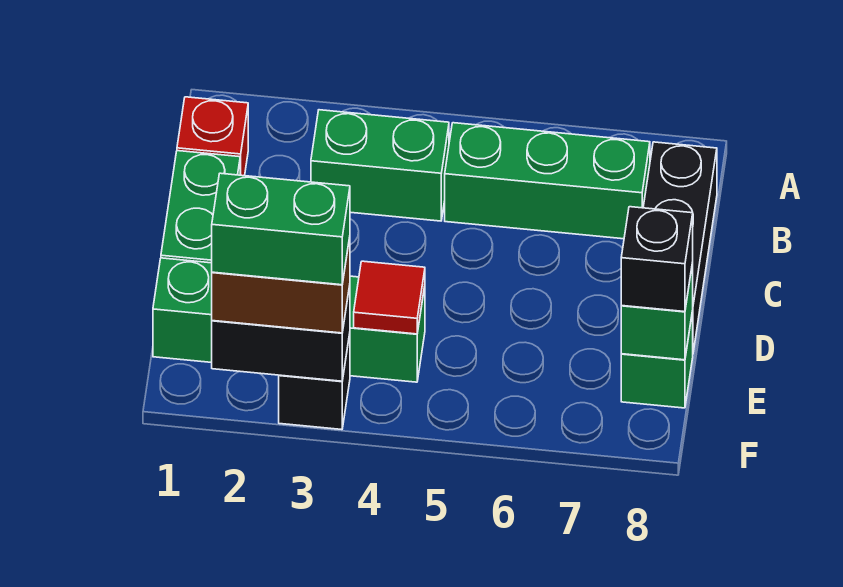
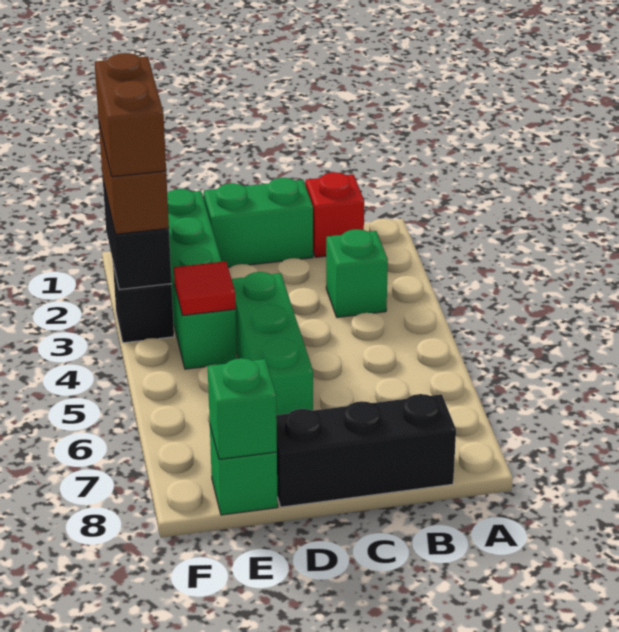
green 1x2 brick [311,110,449,221] -> green 1x1 brick [326,229,388,317]
green 1x3 brick [445,123,650,239] -> green 1x3 brick moved to [232,272,313,415]
black 1x1 brick [621,207,693,312] -> none
green 1x2 brick [212,173,350,285] -> brown 1x2 brick [95,53,166,177]

